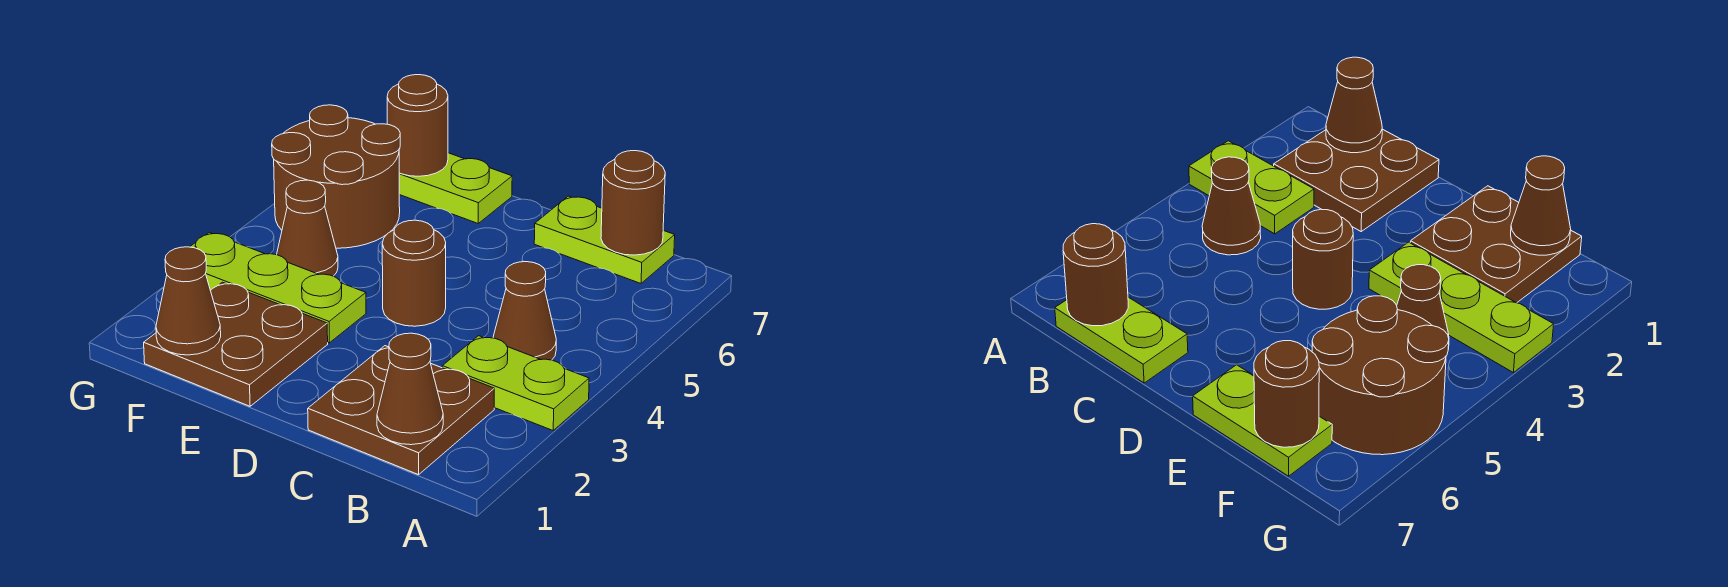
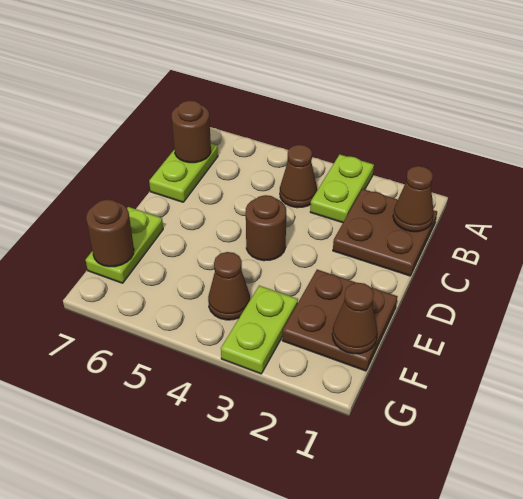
lime 1x3 plate [190,232,366,343] -> lime 1x2 plate [221,286,298,374]
brown 2x2 round brick [272,105,400,248] -> none

